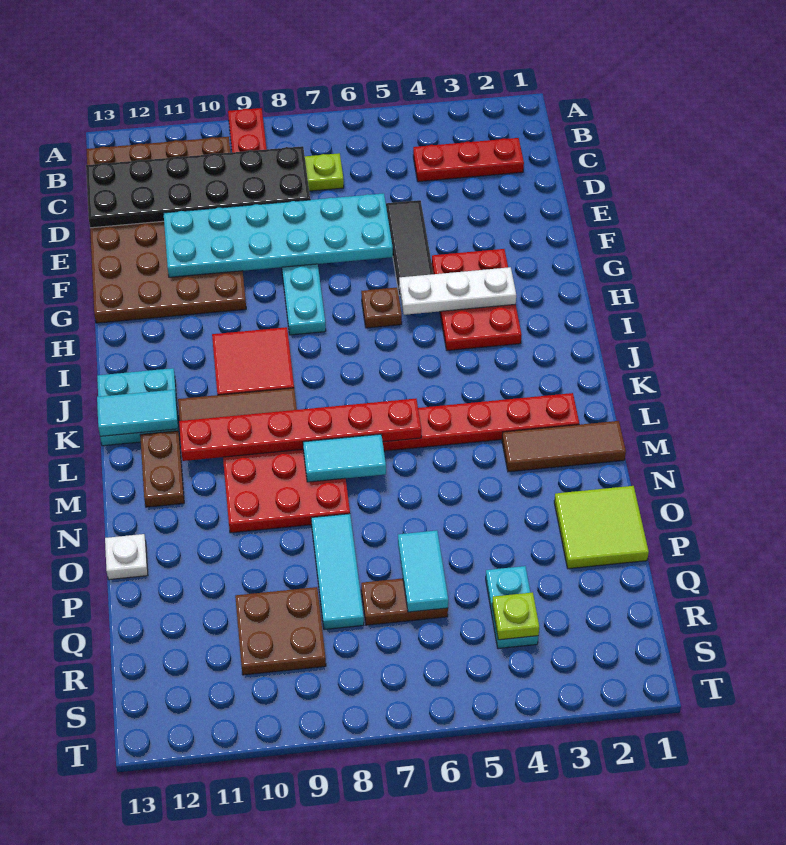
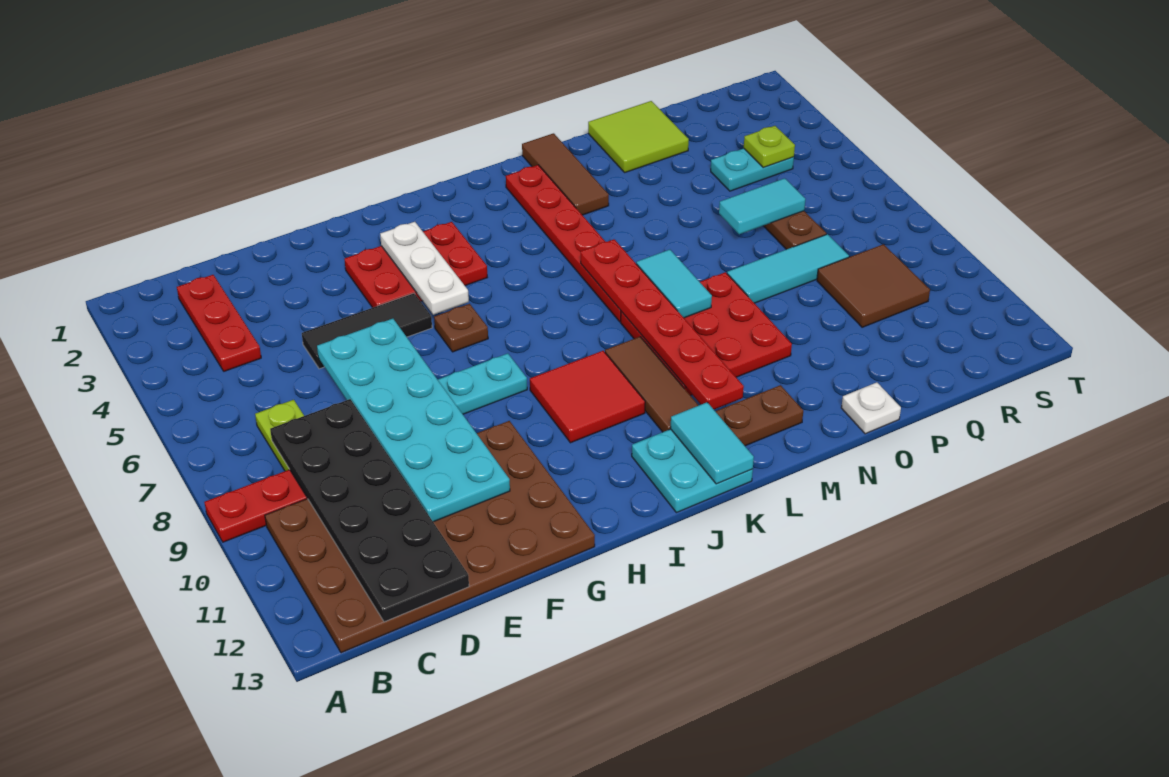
brown 2x2 plate [235,587,326,675] -> brown 2x2 tile [817,244,930,327]

